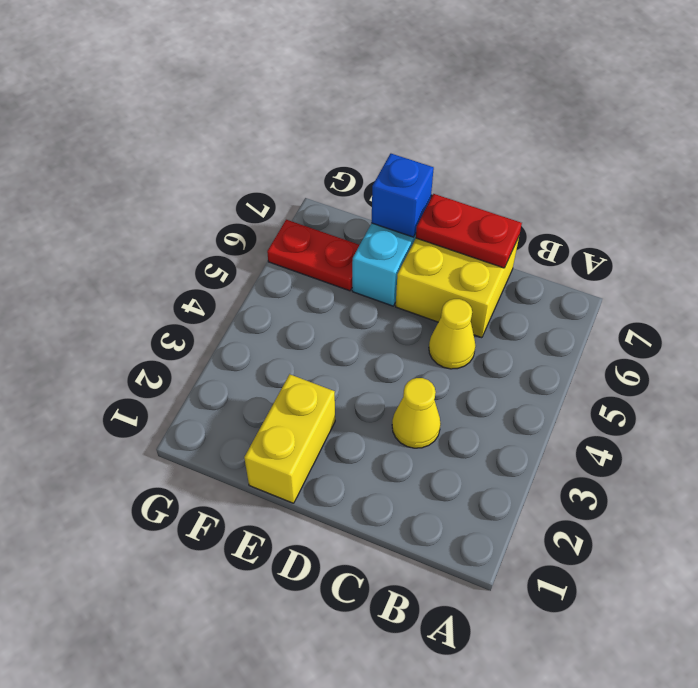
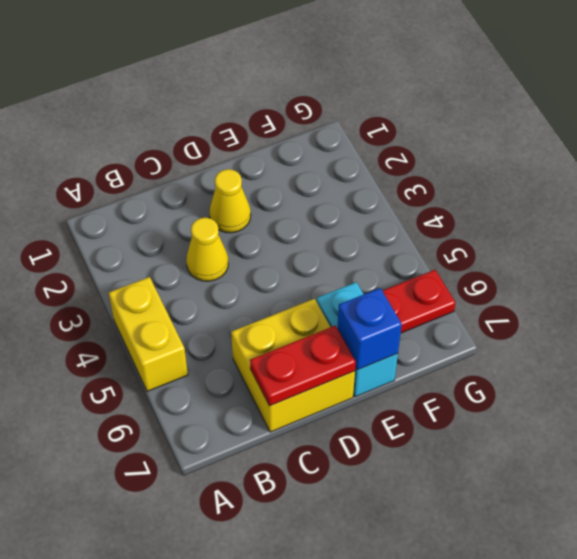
yellow 1x1 cone [429,299,475,369] -> yellow 1x1 cone moved to [210,169,251,233]
yellow 1x2 brick [244,374,335,503] -> yellow 1x2 brick moved to [109,277,188,391]

